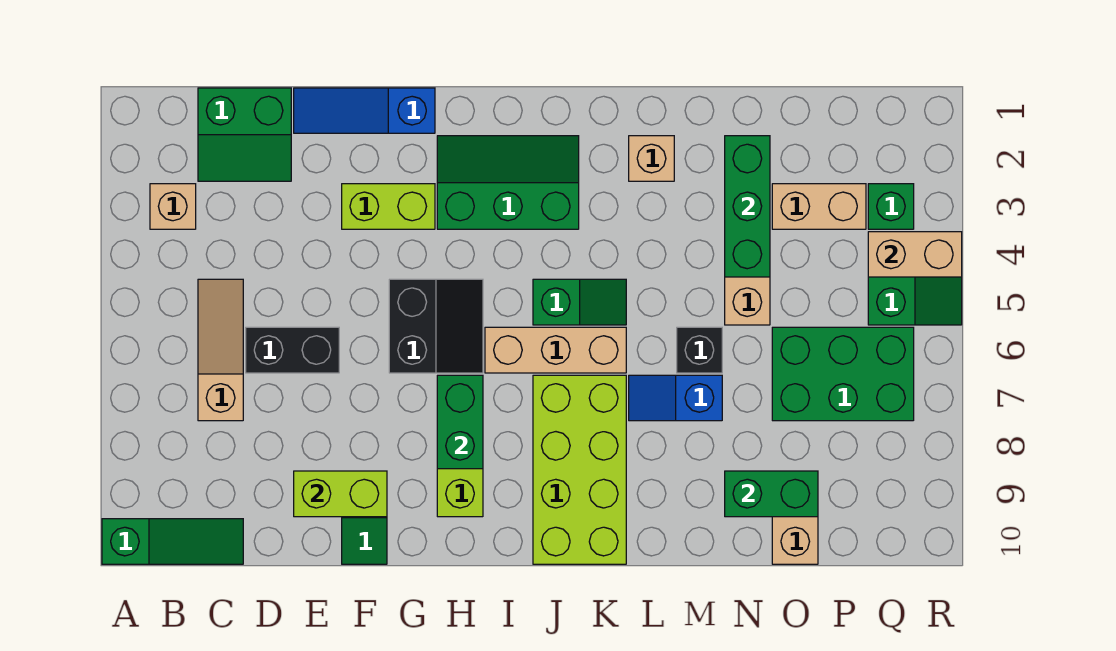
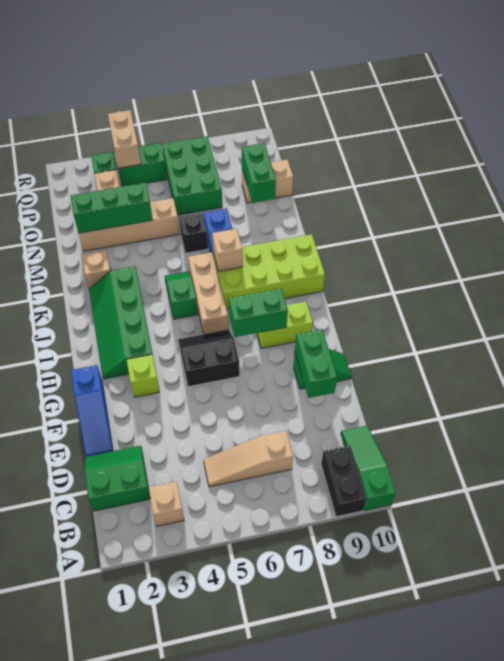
green 2x2 slope [198,88,291,181] -> green 2x2 slope turned to [85,446,150,511]
black 1x2 brick [246,327,339,373] -> black 1x2 brick moved to [321,445,367,517]
lime 1x2 brick [294,471,387,517] -> green 1x2 brick [295,329,337,398]
lime 1x2 brick [342,184,435,229] -> lime 1x1 brick [127,354,160,397]
green 2x3 slope [437,136,579,229] -> green 2x4 slope [89,266,152,379]
none -> tan 1x1 brick [212,229,243,271]

